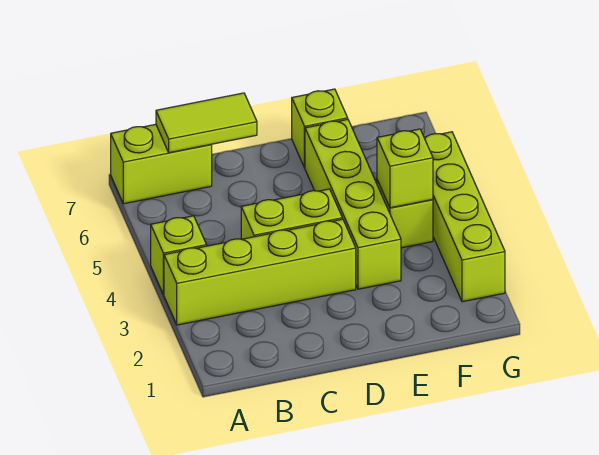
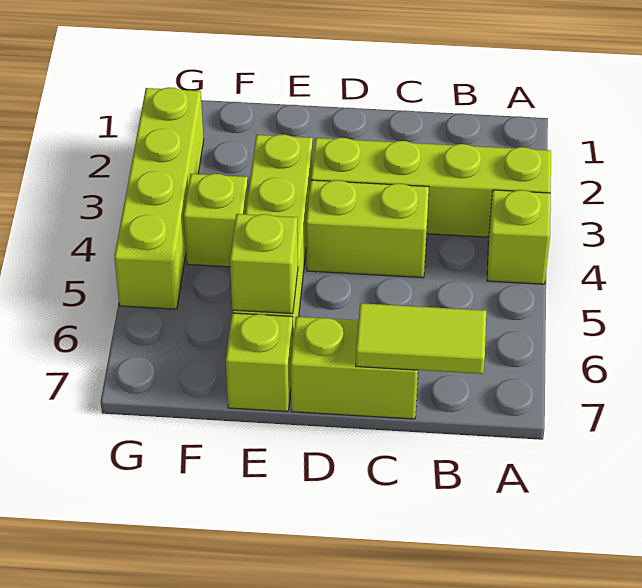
lime 1x2 brick [111,124,212,204] -> lime 1x2 brick moved to [291,317,418,419]
lime 1x1 brick [377,129,433,208] -> lime 1x1 brick moved to [230,214,298,314]

